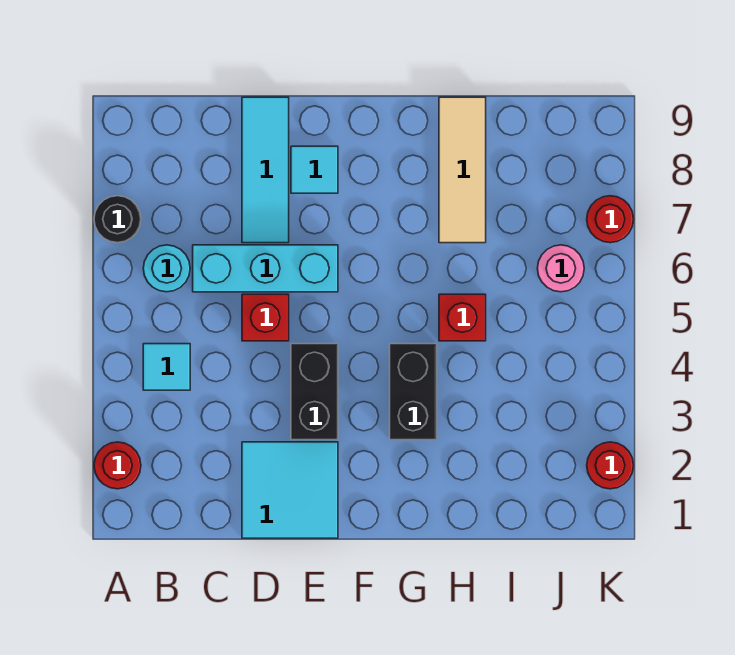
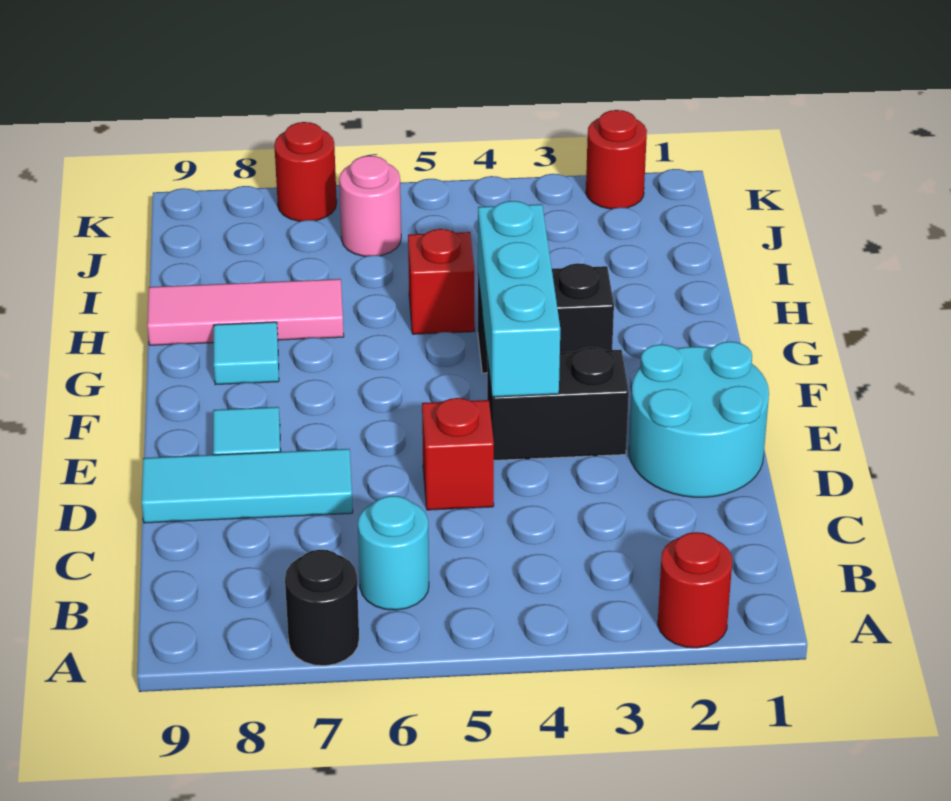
cyan 1x1 tile [143,344,190,390] -> cyan 1x1 tile moved to [214,322,279,385]
cyan 1x3 brick [193,245,338,292] -> cyan 1x3 brick moved to [478,201,560,397]
cyan 2x2 tile [242,442,338,538] -> cyan 2x2 round brick [629,342,769,497]
tan 1x3 tile [439,97,486,243] -> pink 1x3 tile [147,279,344,345]

